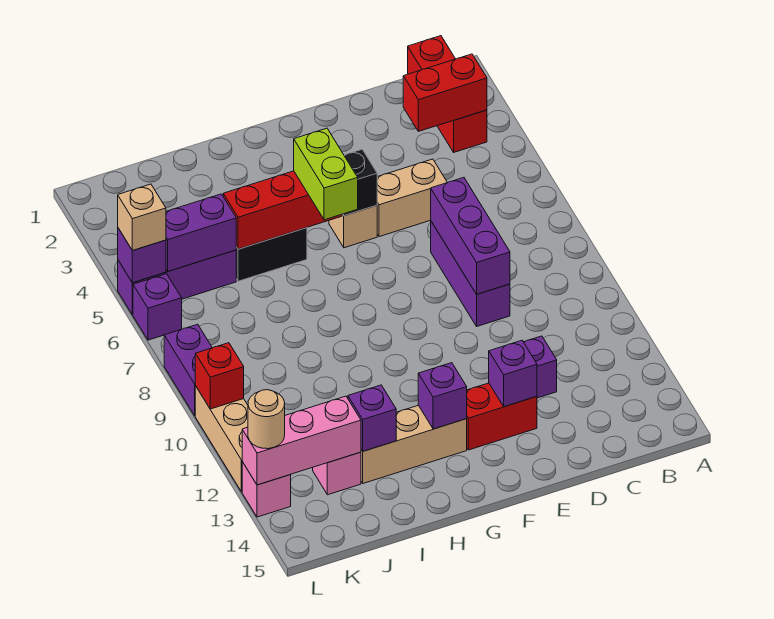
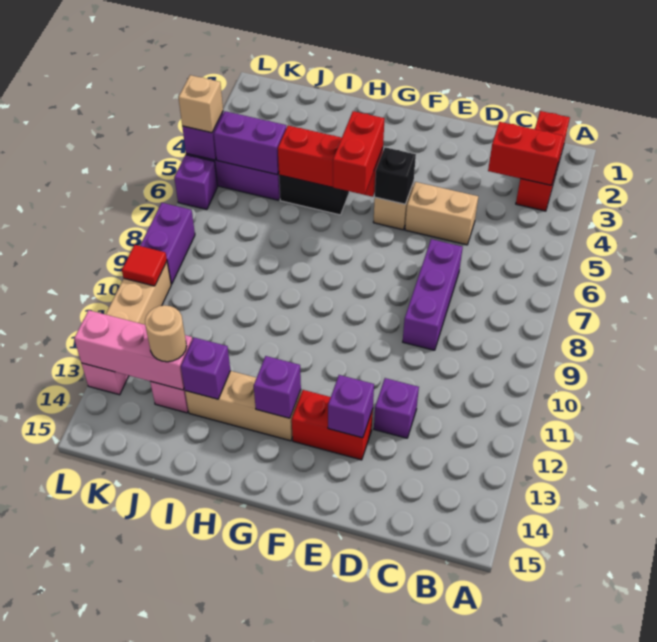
purple 1x3 brick [431,178,510,294] -> none
lime 1x2 brick [294,128,358,220] -> red 1x2 brick [333,111,385,195]
red 1x1 brick [195,343,244,409] -> red 1x1 tile [122,245,167,286]
tan 1x1 round brick [248,390,285,449] -> tan 1x1 round brick moved to [145,305,187,362]

